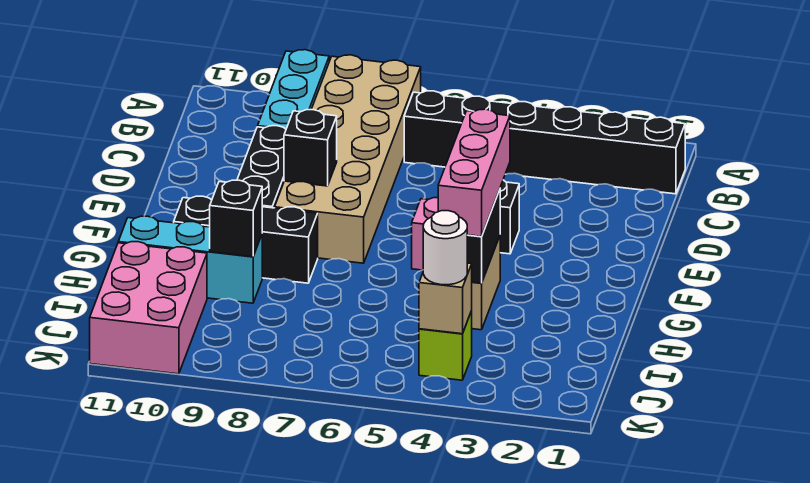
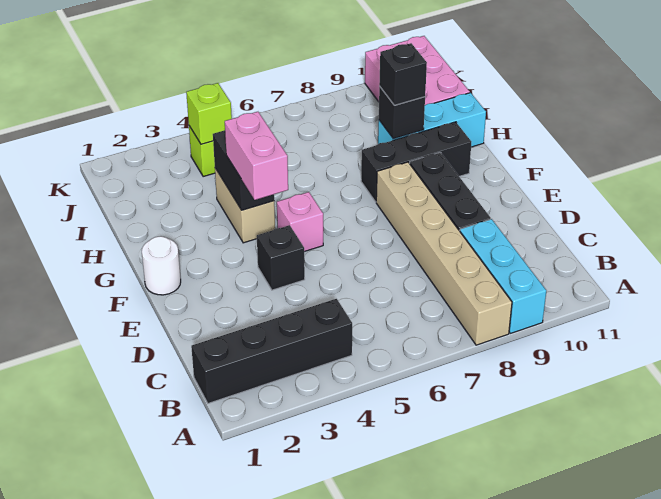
tan 2x6 brick [275,55,421,263] -> tan 1x6 brick [376,162,512,345]
black 1x6 brick [404,91,685,194] -> black 1x4 brick [191,299,352,403]
black 1x1 brick [284,110,337,186] -> black 1x1 brick moved to [379,43,427,105]
pink 1x3 brick [438,109,510,237] -> pink 1x2 brick [225,112,288,200]
tan 1x1 brick [419,263,472,334] -> lime 1x1 brick [186,83,232,144]
white 1x1 round brick [423,211,467,285] -> white 1x1 round brick moved to [142,236,181,295]

